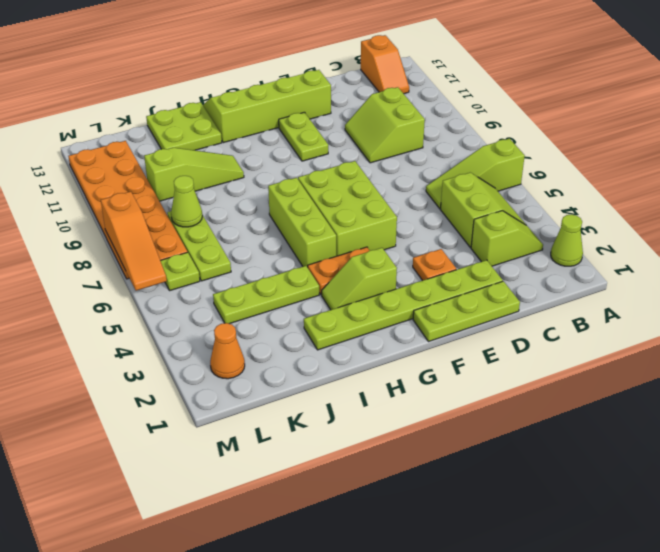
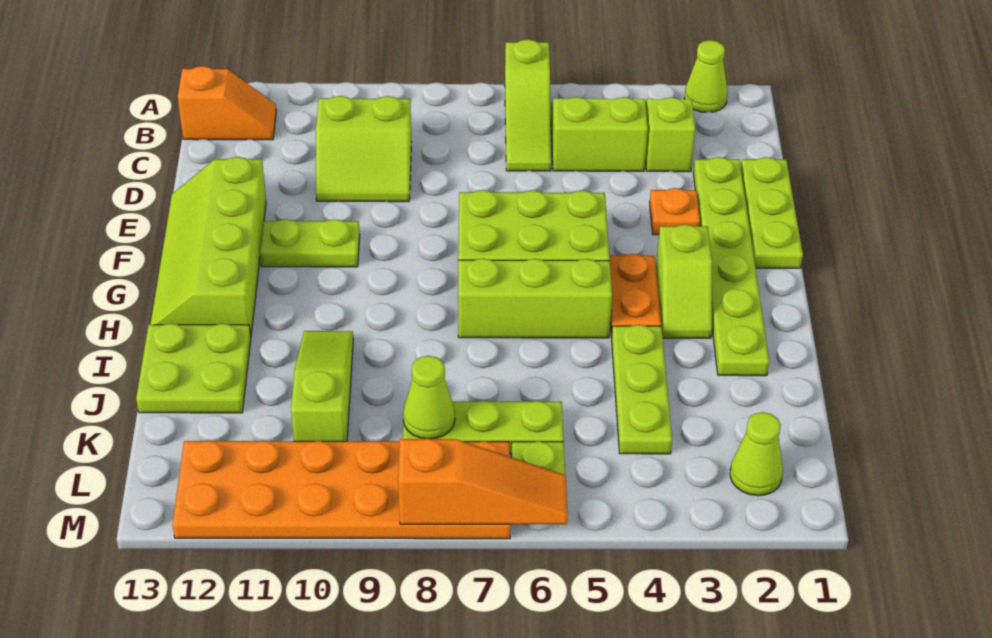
orange 1x1 cone [210,323,245,379] -> lime 1x1 cone [730,412,783,496]

